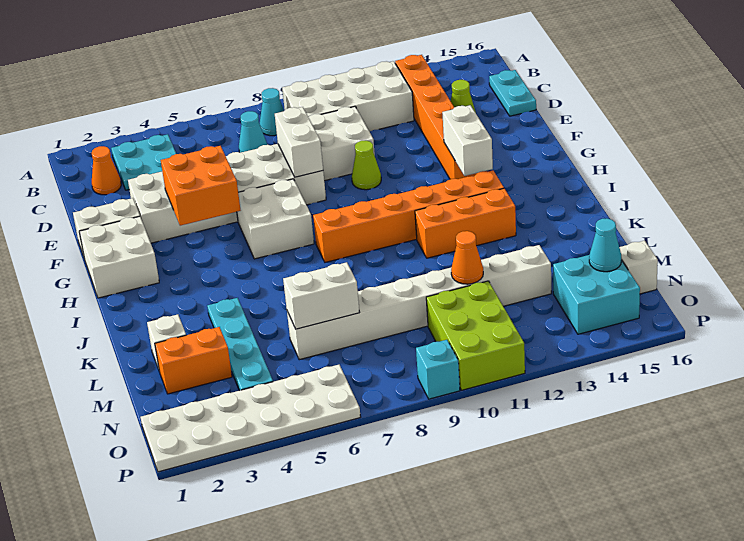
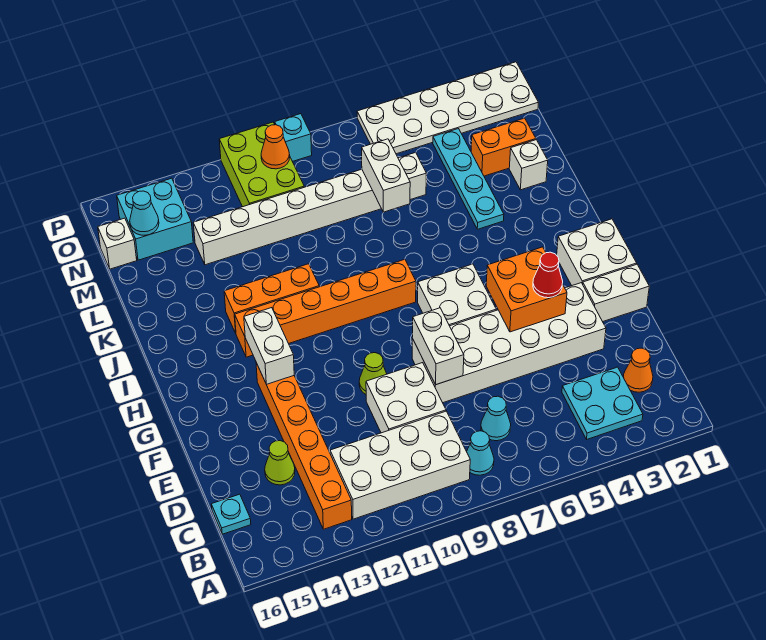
cyan 1x2 plate [489,70,536,116] -> cyan 1x1 plate [211,494,251,534]
none -> red 1x1 cone [533,252,563,298]
white 1x2 brick [283,262,360,329] -> white 1x2 brick turned to [362,139,410,212]
orange 1x1 cone [451,231,483,284] -> orange 1x1 cone moved to [261,125,290,169]

